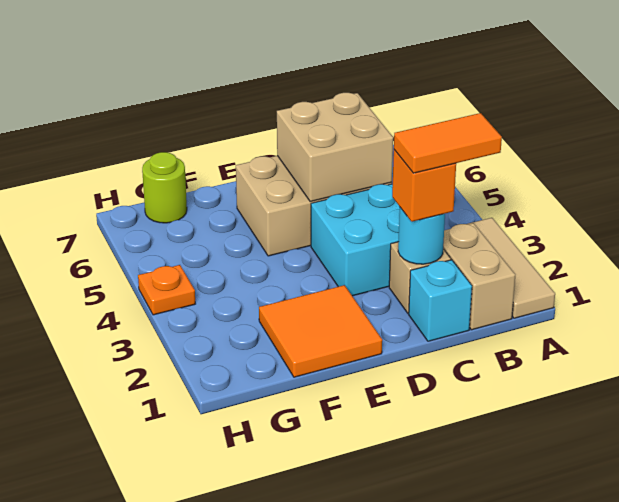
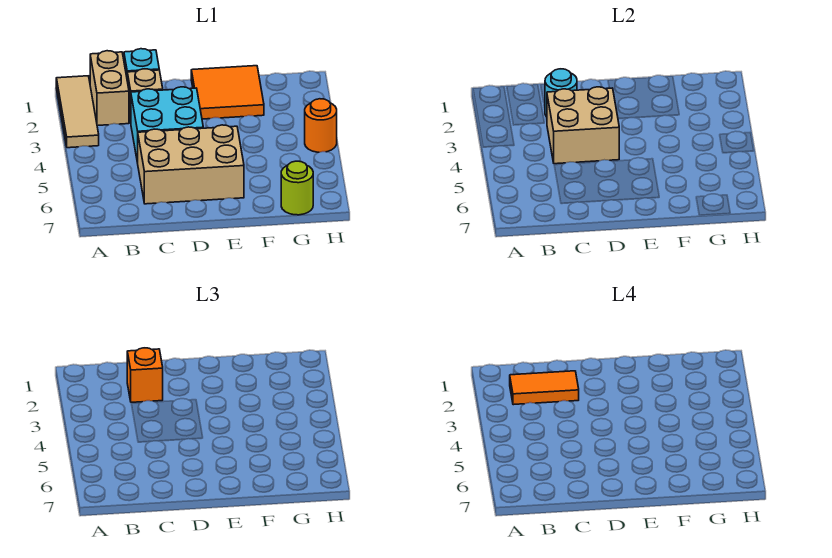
tan 2x2 brick [277,93,393,202] -> tan 2x2 brick moved to [547,87,619,164]
orange 1x1 plate [138,265,195,315] -> orange 1x1 round brick [305,99,337,152]

